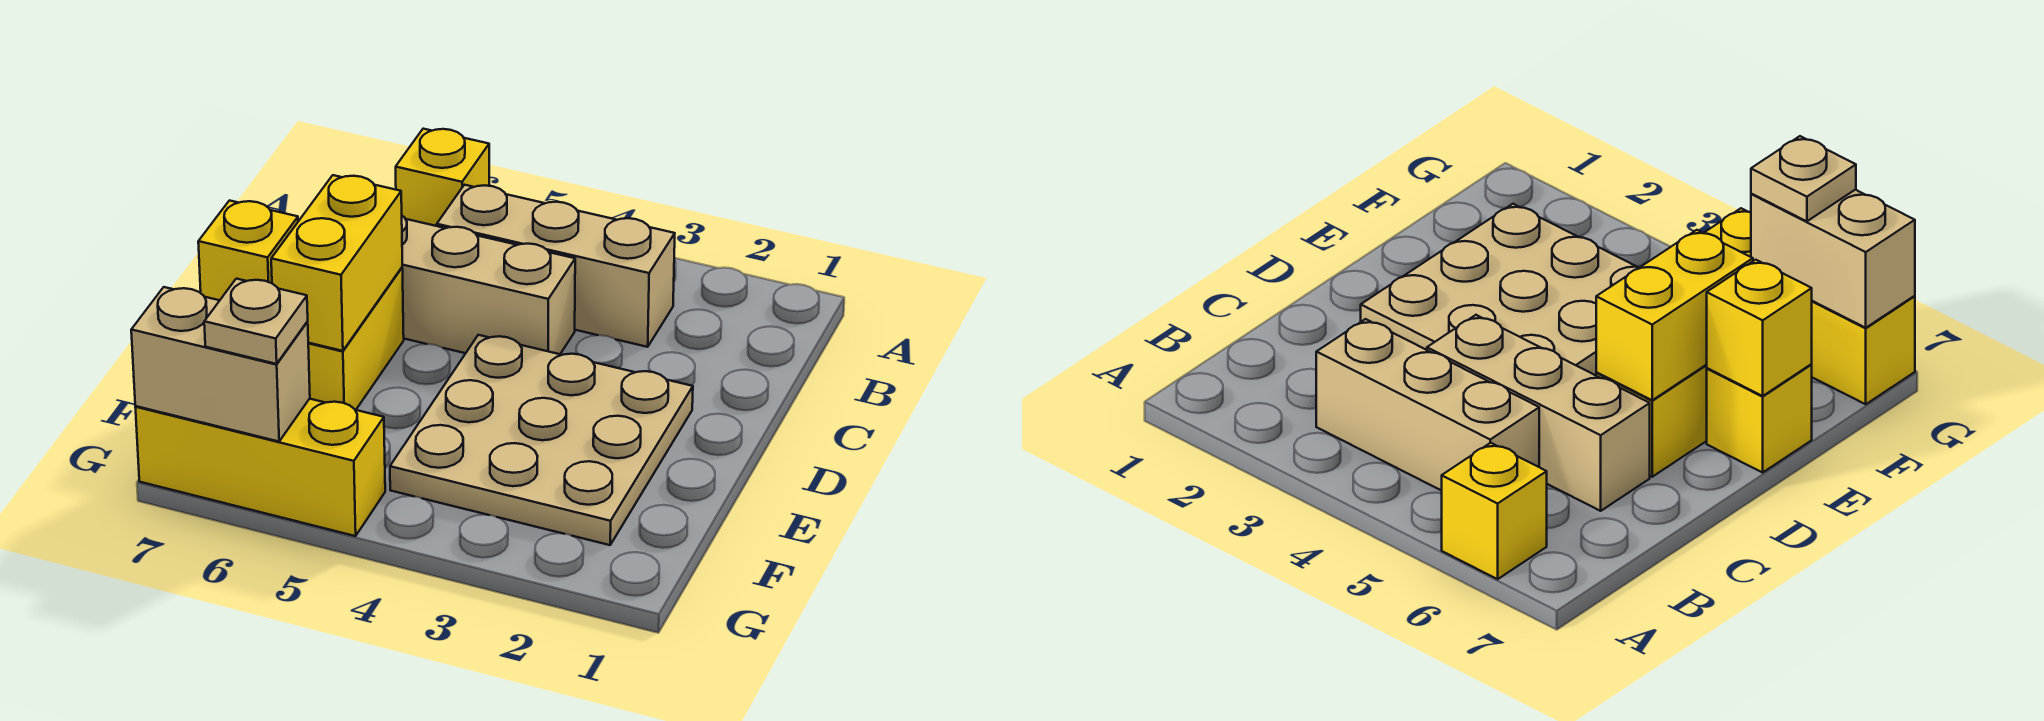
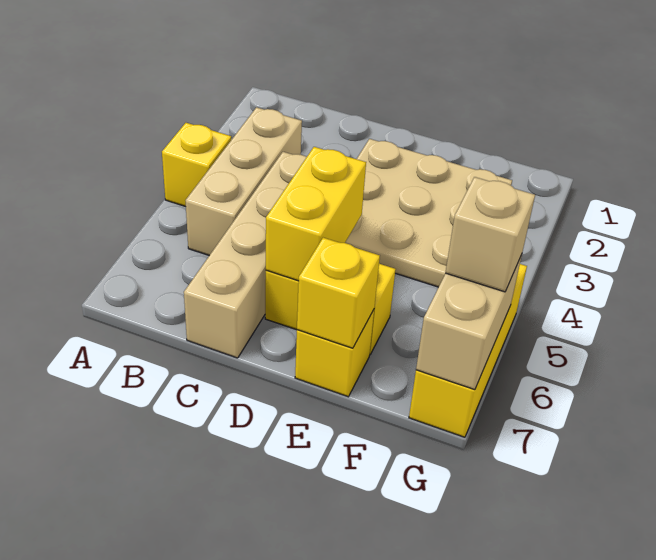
yellow 1x1 brick [396,129,489,226] -> yellow 1x1 brick moved to [162,123,231,206]
tan 1x3 brick [402,216,575,354] -> tan 1x4 brick [184,152,306,358]
yellow 1x2 brick [271,175,402,351] -> yellow 1x2 brick turned to [266,147,366,281]
tan 1x1 plate [204,279,308,364] -> tan 1x1 brick [445,177,535,292]

